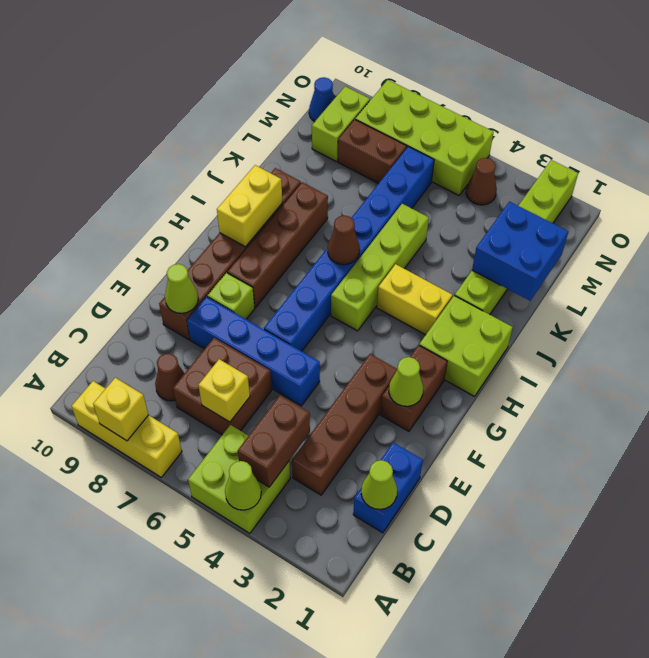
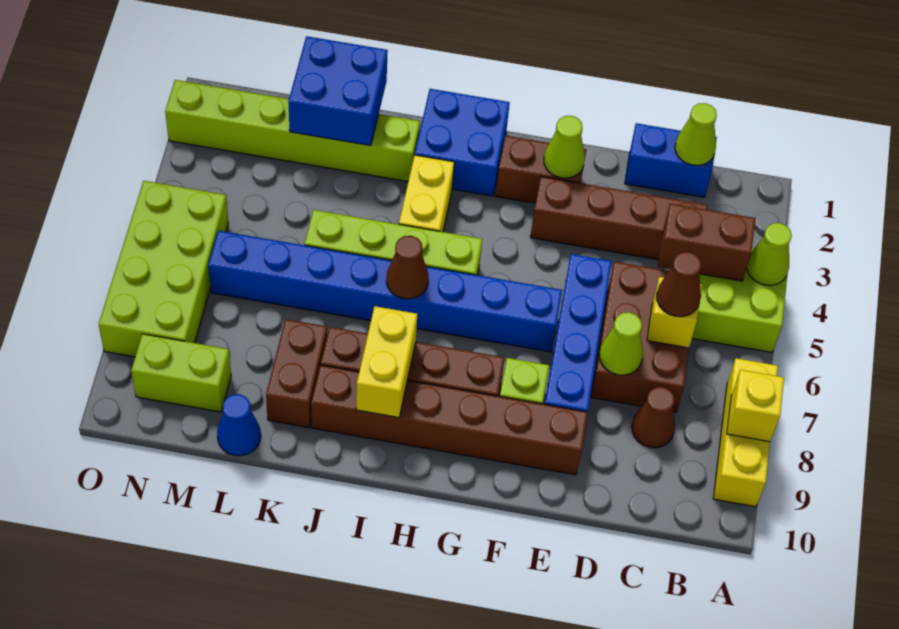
brown 2x2 brick [173,338,272,435] -> brown 2x3 brick [591,261,689,412]
lime 1x1 cone [165,264,198,313] -> lime 1x1 cone moved to [599,312,643,375]
lime 2x2 brick [419,296,513,396] -> blue 2x2 brick [415,89,510,196]
yellow 1x2 brick [217,165,282,247] -> yellow 1x2 brick turned to [356,306,417,418]
brown 1x2 brick [338,119,407,184] -> brown 1x2 brick moved to [266,319,327,428]
brown 1x1 cone [466,158,497,205] -> brown 1x1 cone moved to [657,252,701,317]
blue 1x1 cone [309,77,335,122] -> blue 1x1 cone moved to [217,394,261,456]

